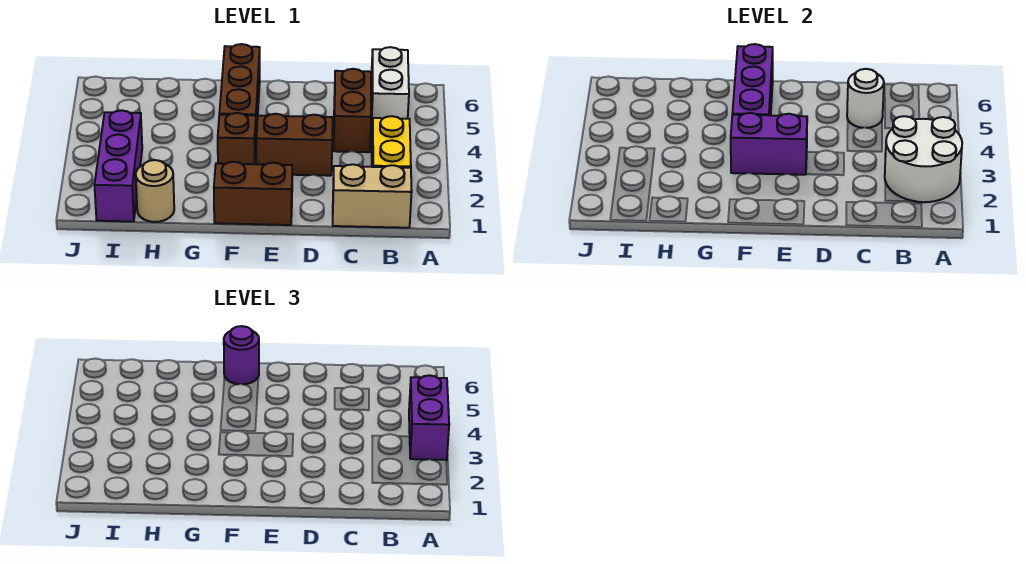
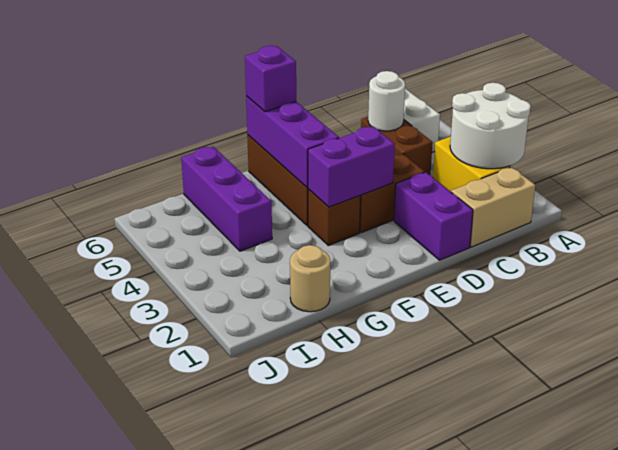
purple 1x2 brick [409,375,449,460] -> purple 1x2 brick moved to [394,172,473,260]
brown 1x2 brick [214,162,293,225] -> none
purple 1x1 round brick [224,326,259,384] -> purple 1x1 brick [245,46,296,112]
purple 1x3 brick [95,110,142,221] -> purple 1x3 brick moved to [181,147,272,251]

